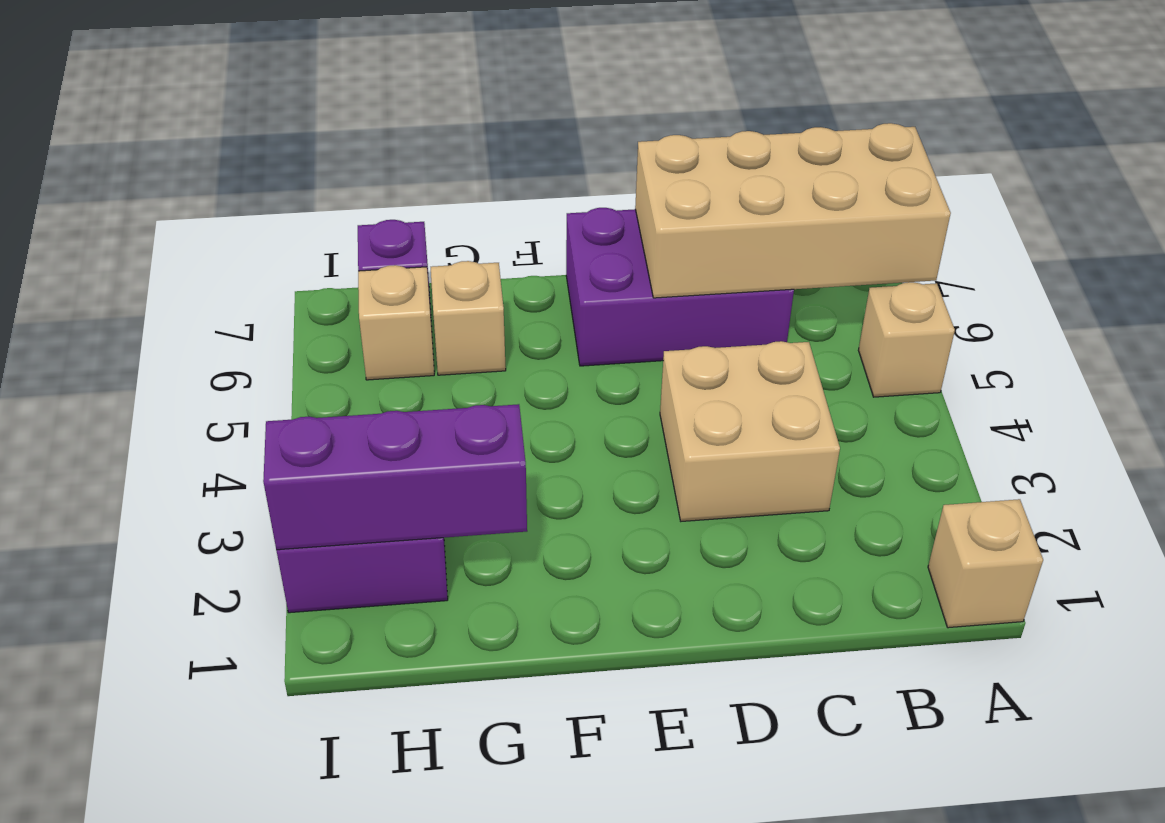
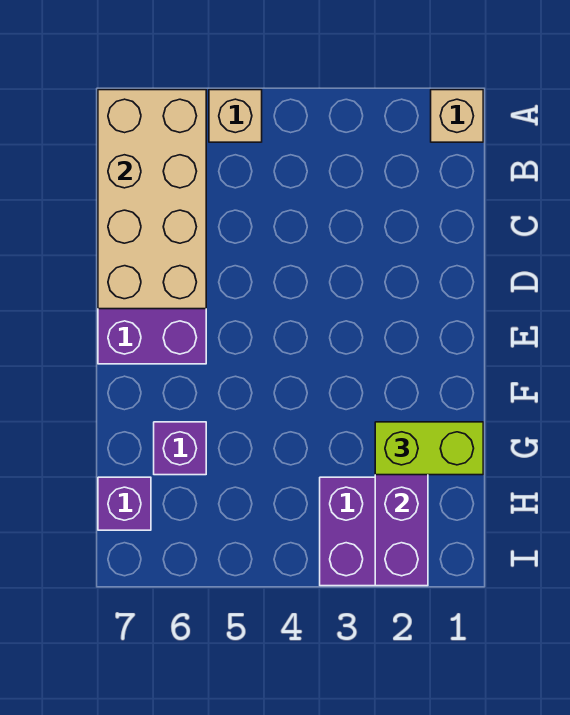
tan 2x2 brick [660,341,840,521] -> none
none -> lime 1x2 brick [375,422,483,475]
tan 1x1 brick [431,261,506,375] -> purple 1x1 brick [154,422,206,475]
tan 1x1 brick [358,265,434,380] -> none

